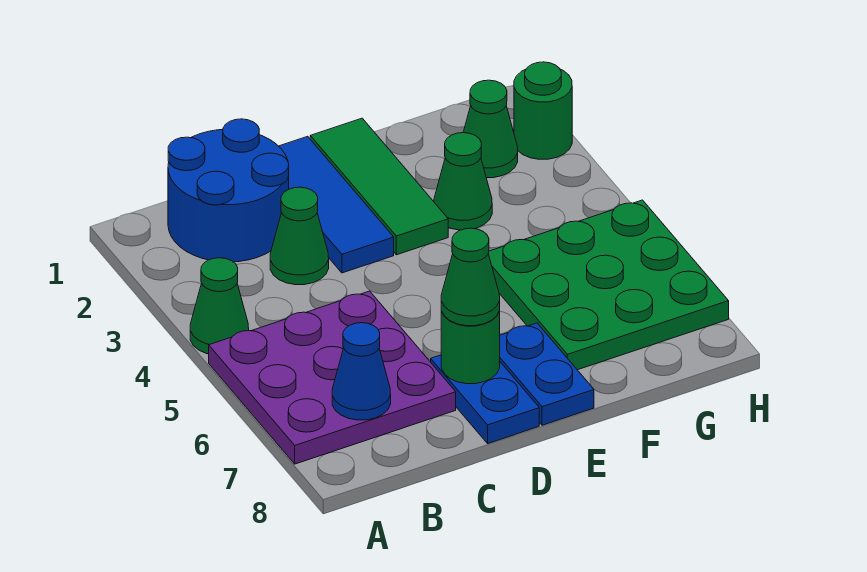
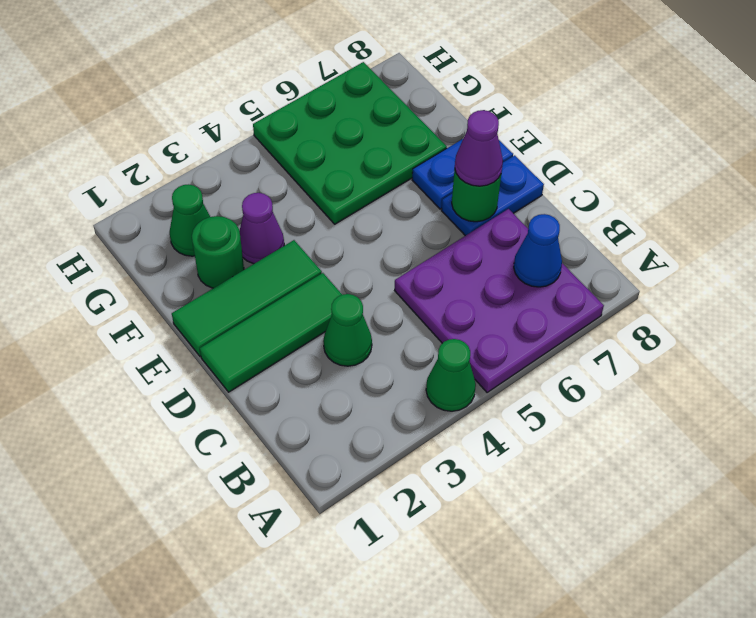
blue 2x2 round brick [168,119,289,262] -> none
blue 1x3 tile [279,136,394,273] -> green 1x3 tile [200,273,342,392]
green 1x1 cone [441,228,500,326] -> purple 1x1 cone [455,110,503,186]
green 1x1 cone [434,133,492,230] -> purple 1x1 cone [239,193,284,264]
green 1x1 round brick [514,62,572,159] -> green 1x1 round brick moved to [192,216,244,288]

